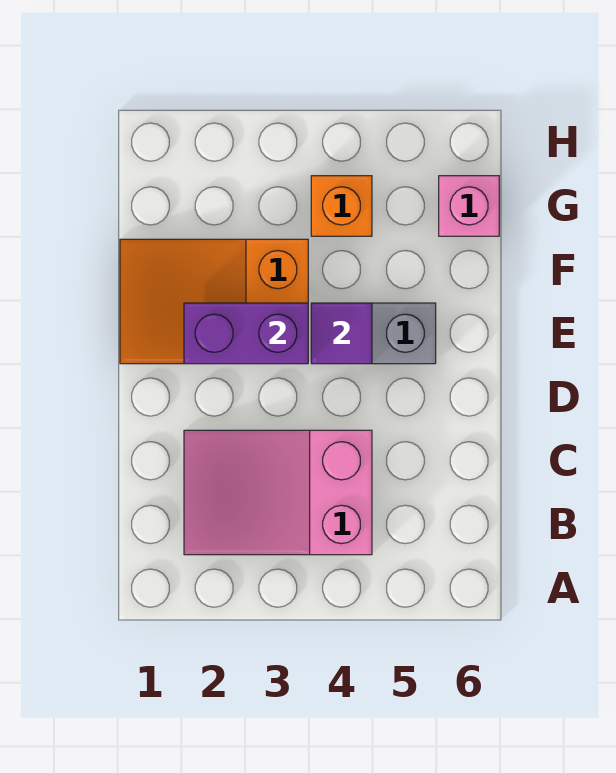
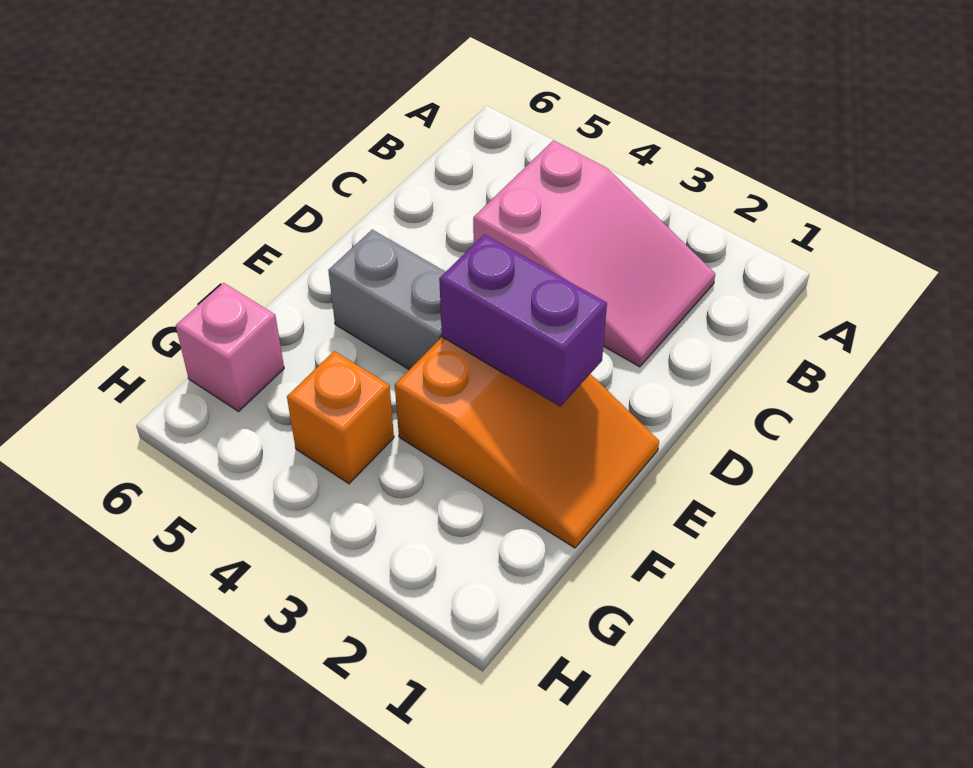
purple 1x1 tile [311,303,372,364] -> none

